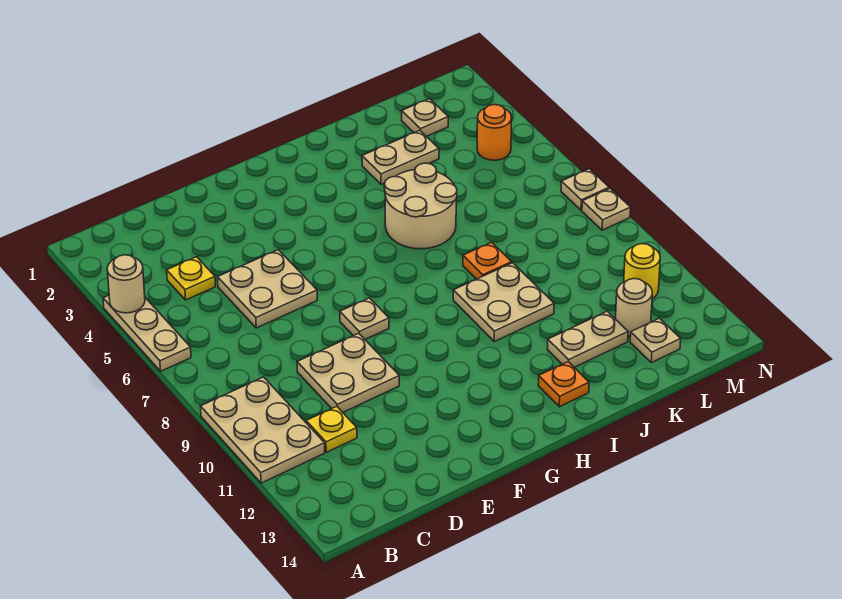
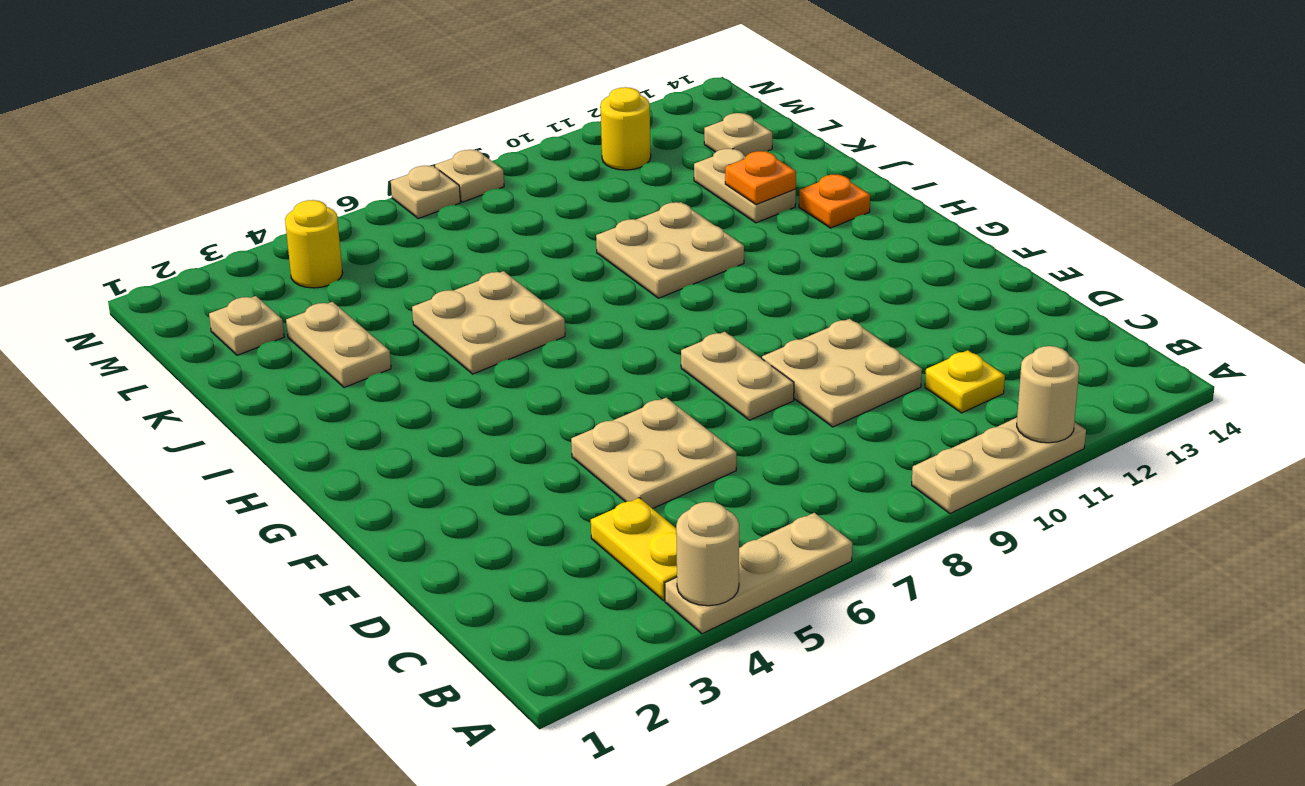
tan 2x3 plate [201,377,325,483] -> tan 1x3 plate [912,418,1086,514]
yellow 1x1 plate [167,257,215,300] -> yellow 1x2 plate [591,498,677,600]
tan 1x1 plate [340,298,389,339] -> tan 1x2 plate [681,332,794,420]
tan 2x2 round brick [384,163,457,249] -> tan 2x2 plate [412,271,565,374]
orange 1x1 plate [463,242,512,279] -> orange 1x1 plate moved to [725,151,796,205]
tan 1x1 round brick [616,279,652,336] -> tan 1x1 round brick moved to [1017,346,1079,443]
orange 1x1 round brick [477,105,512,160] -> yellow 1x1 round brick [285,200,343,288]

